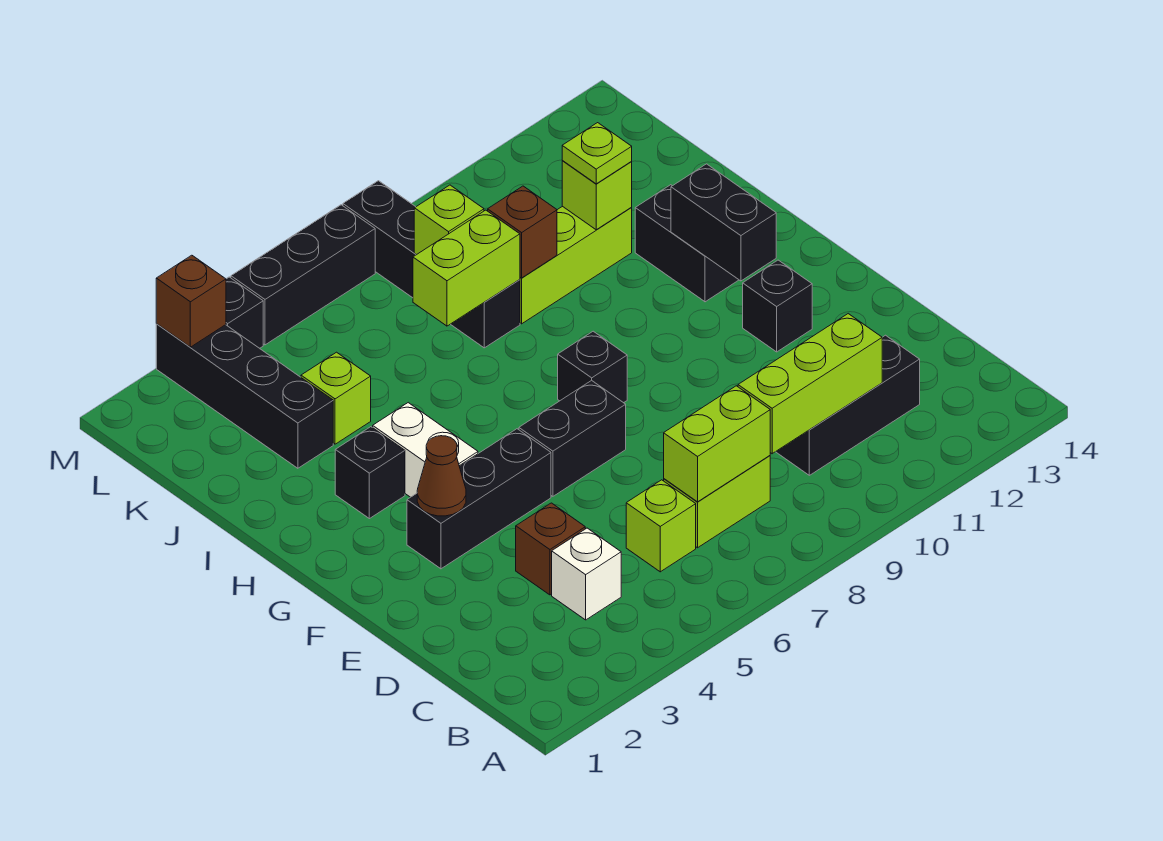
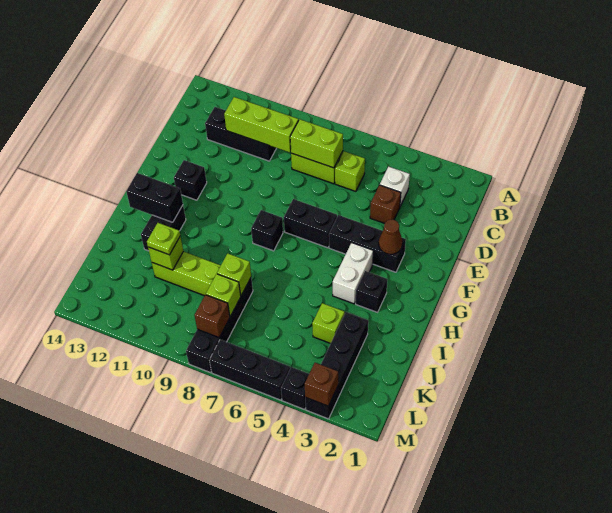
black 1x2 brick [671,164,776,281] -> black 1x2 brick turned to [126,173,183,222]
lime 1x2 brick [413,210,520,326] -> lime 1x1 brick [217,254,251,295]
brown 1x1 brick [488,186,557,278] -> brown 1x1 brick moved to [195,295,230,337]

